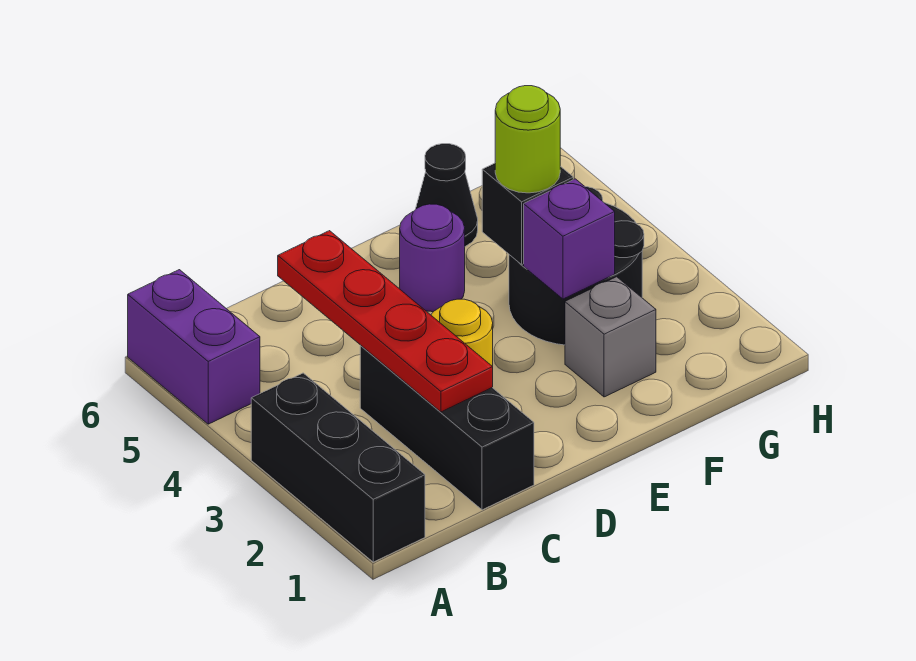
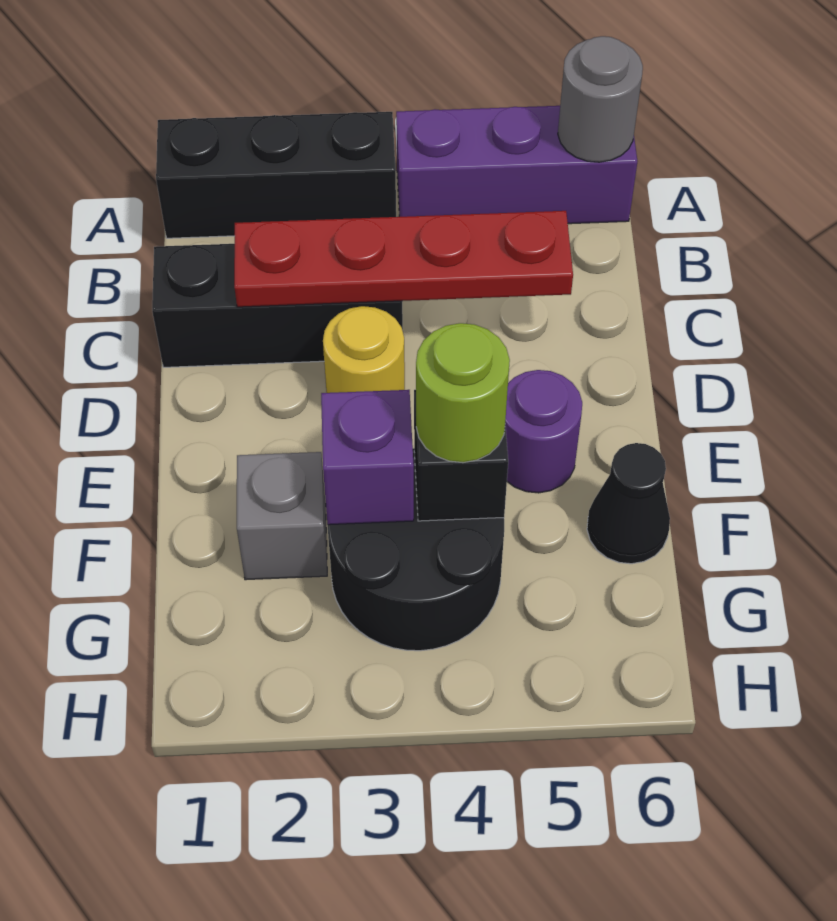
purple 1x2 brick [128,270,260,424] -> purple 1x3 brick [396,106,637,224]
none -> grey 1x1 round brick [558,36,643,162]

